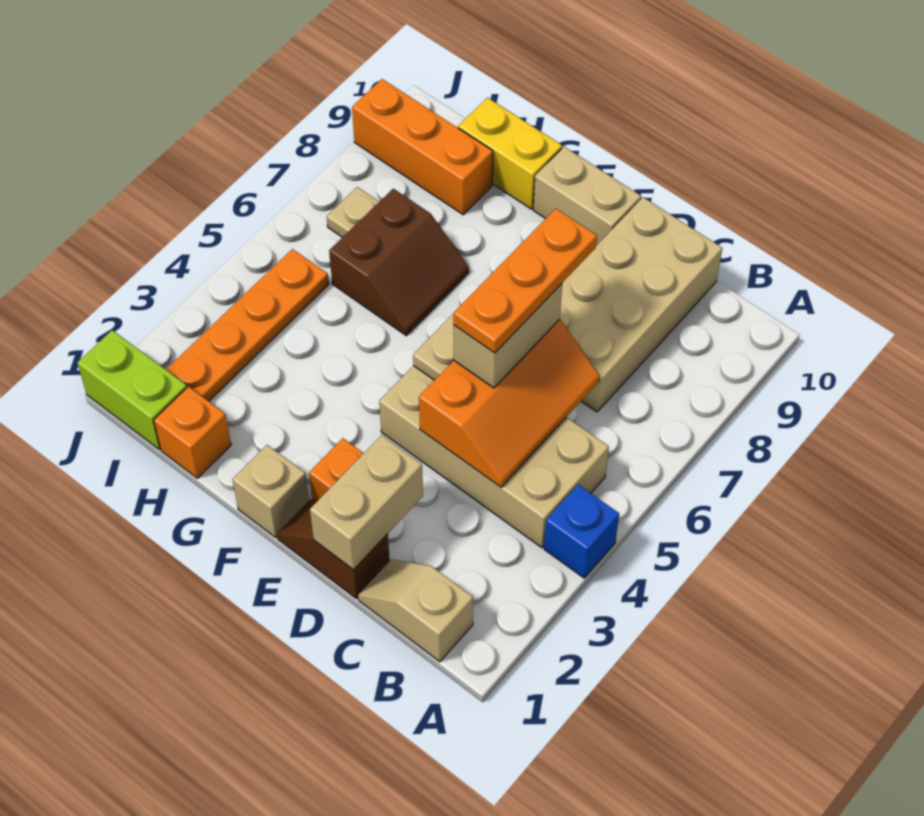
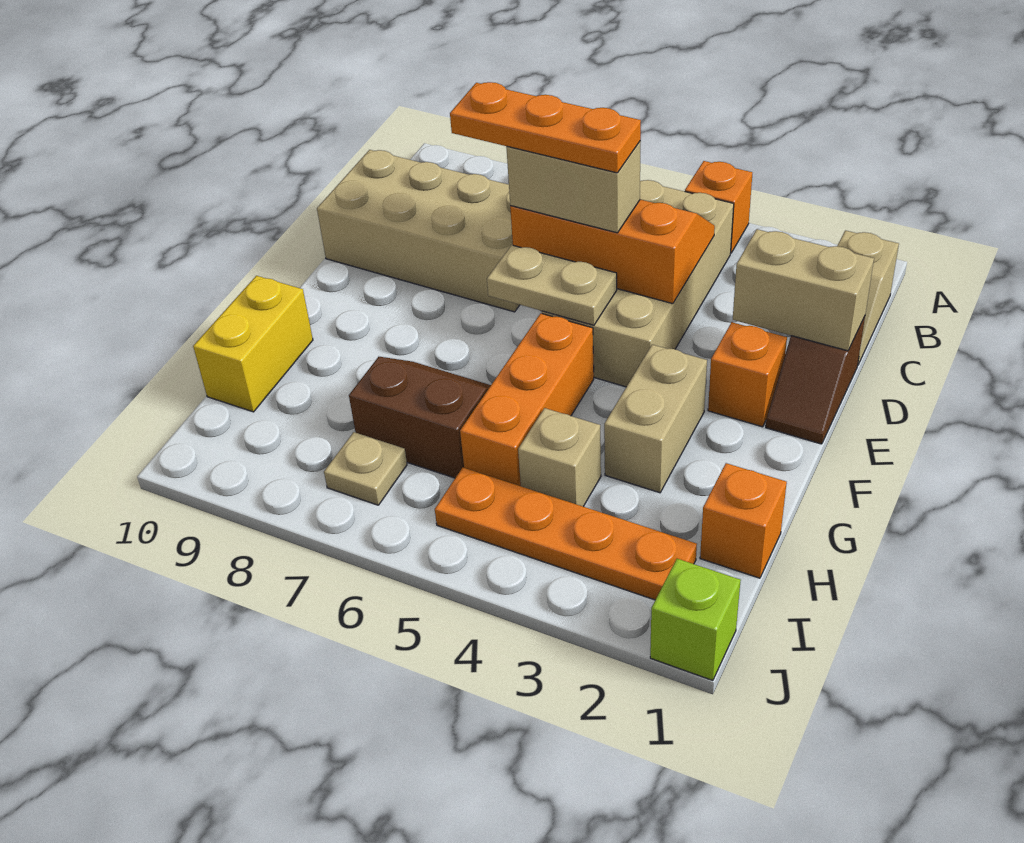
blue 1x1 brick [544,485,619,578] -> orange 1x1 brick [685,161,752,253]
tan 1x2 brick [533,147,641,246] -> tan 1x2 brick moved to [604,345,707,493]
tan 1x1 brick [233,445,309,537] -> tan 1x1 brick moved to [518,408,601,507]
orange 1x3 brick [352,79,493,215] -> orange 1x3 brick moved to [460,313,594,486]
lime 1x2 brick [77,330,187,449] -> lime 1x1 brick [650,559,741,681]

